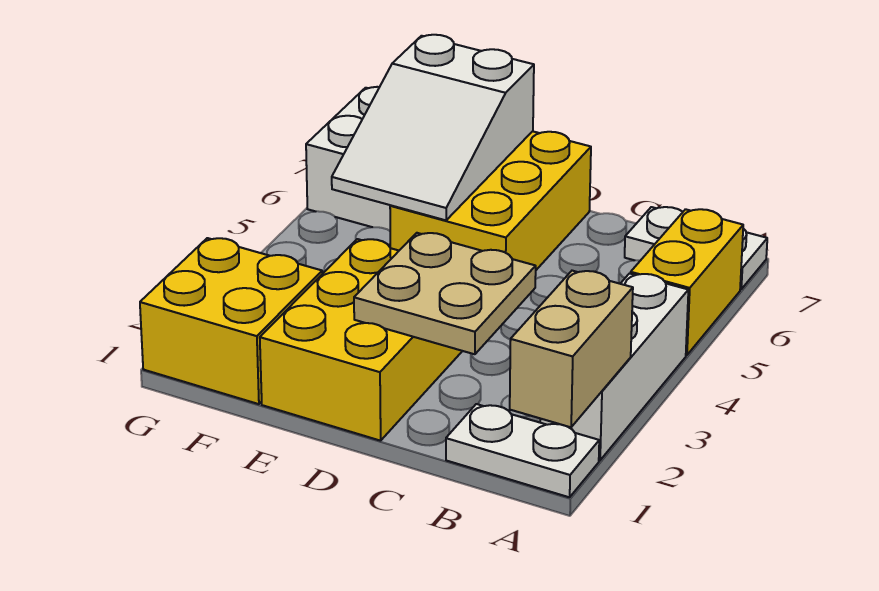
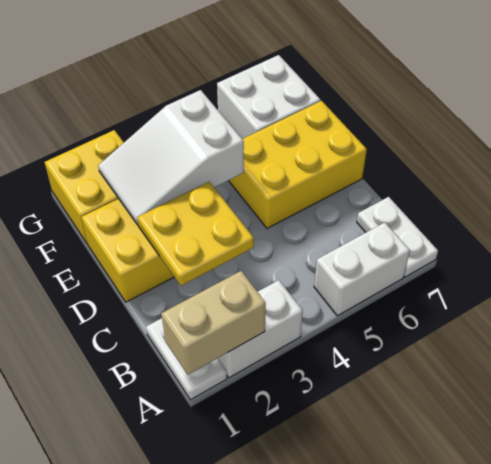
white 1x3 brick [540,273,688,460] -> white 1x2 brick [218,280,303,378]
yellow 1x2 brick [631,209,743,355] -> white 1x2 brick [314,222,410,316]
tan 2x2 plate [354,233,536,354] -> yellow 2x2 plate [137,182,254,286]
white 2x3 slope [332,35,534,220] -> white 2x3 slope moved to [98,90,244,225]

